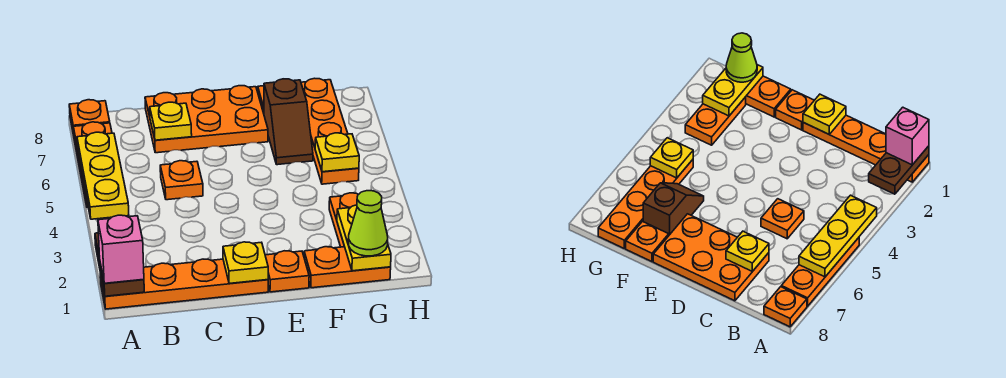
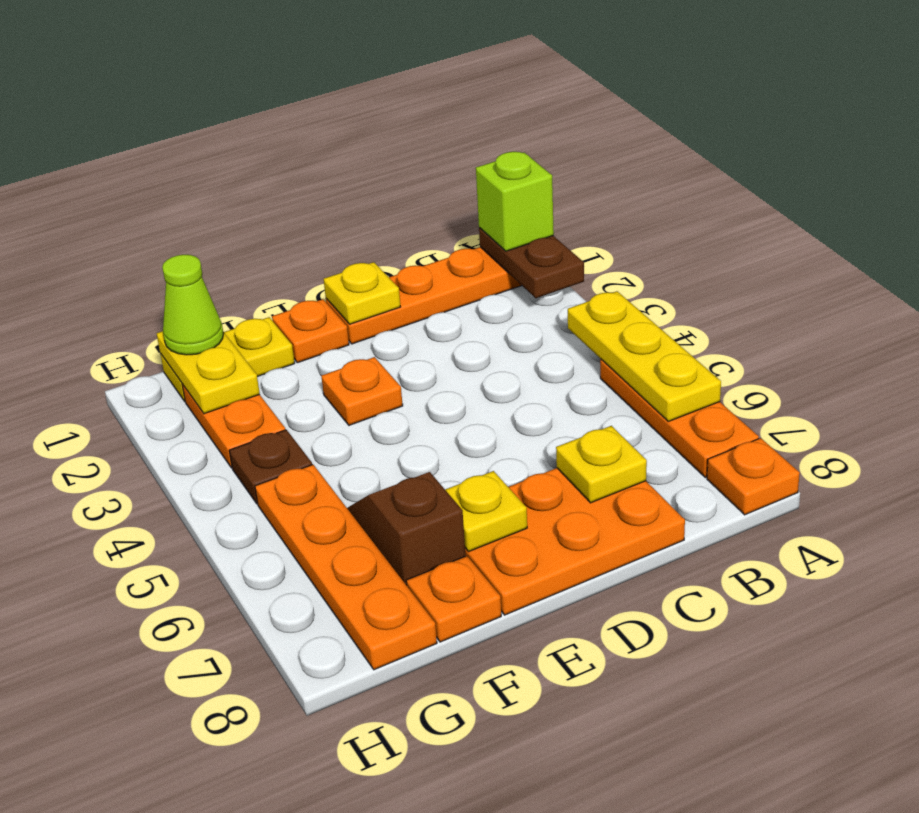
pink 1x1 brick [98,215,144,283] -> lime 1x1 brick [476,152,554,251]
orange 1x1 plate [160,161,203,200] -> orange 1x1 plate moved to [321,357,403,425]
orange 1x2 plate [304,247,391,288] -> yellow 1x2 plate [160,317,295,401]
none -> brown 1x1 plate [229,430,312,504]
yellow 1x1 plate [315,133,359,172] -> yellow 1x1 plate moved to [445,471,527,552]

